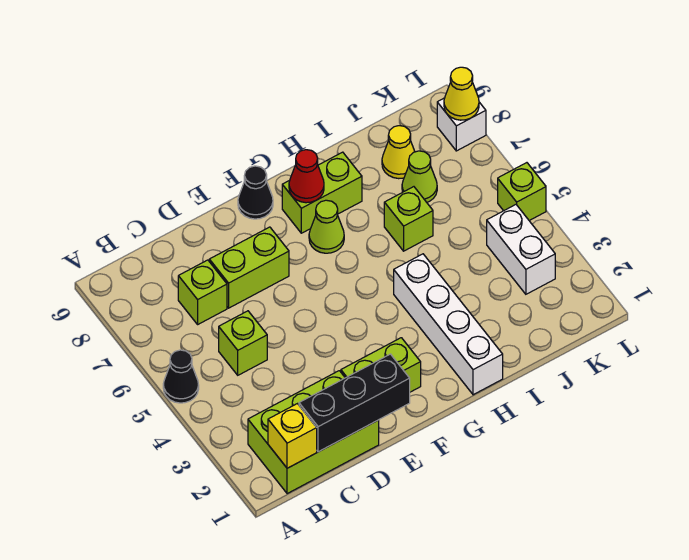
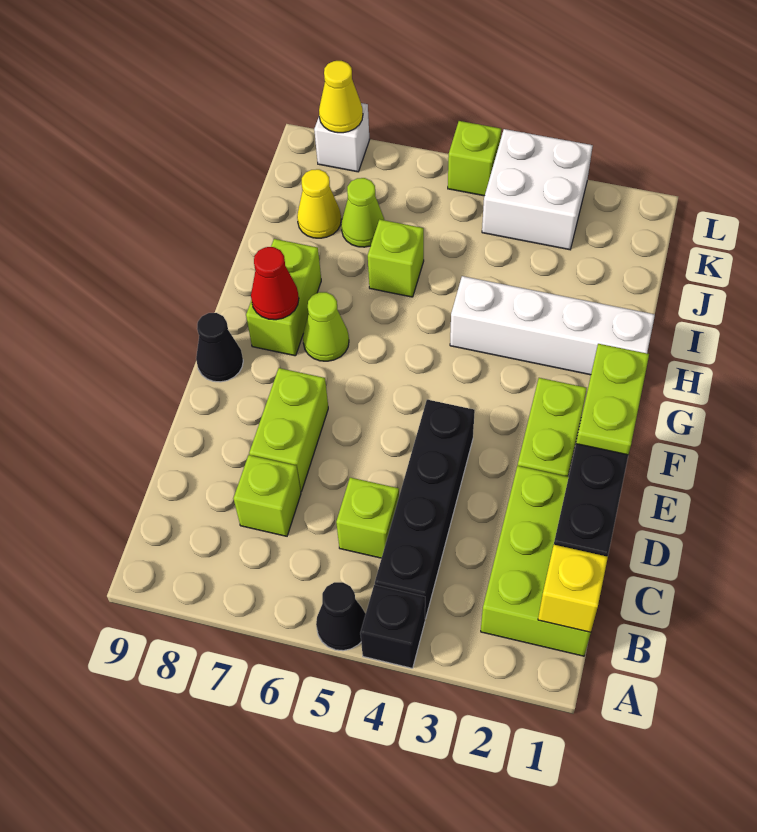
none -> black 1x1 brick [360,585,425,668]
none -> black 1x4 brick [375,400,475,619]
none -> lime 1x2 plate [576,344,649,455]
white 1x2 brick [487,205,555,294] -> white 2x2 brick [482,129,593,250]

